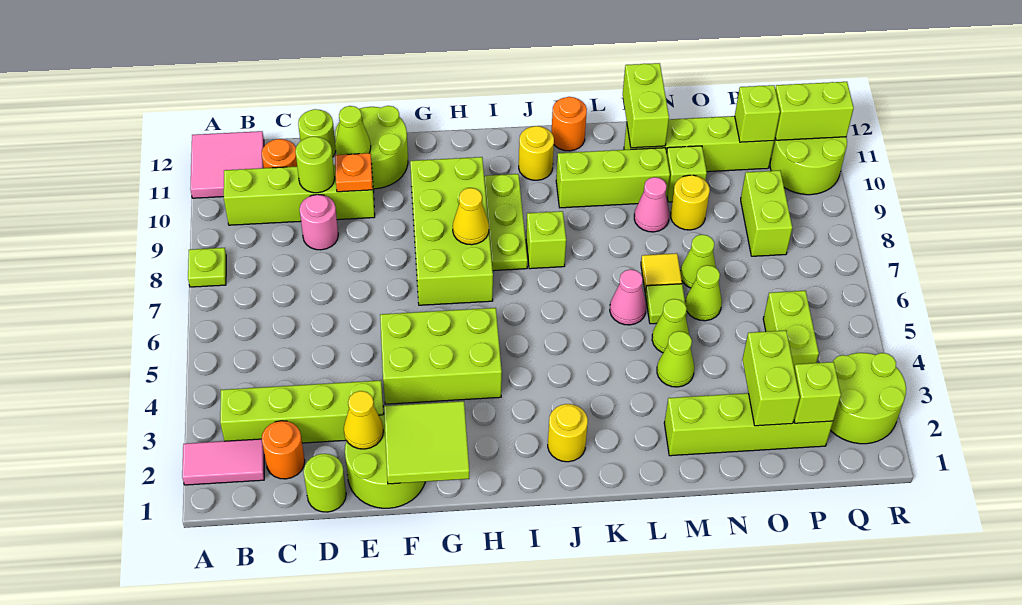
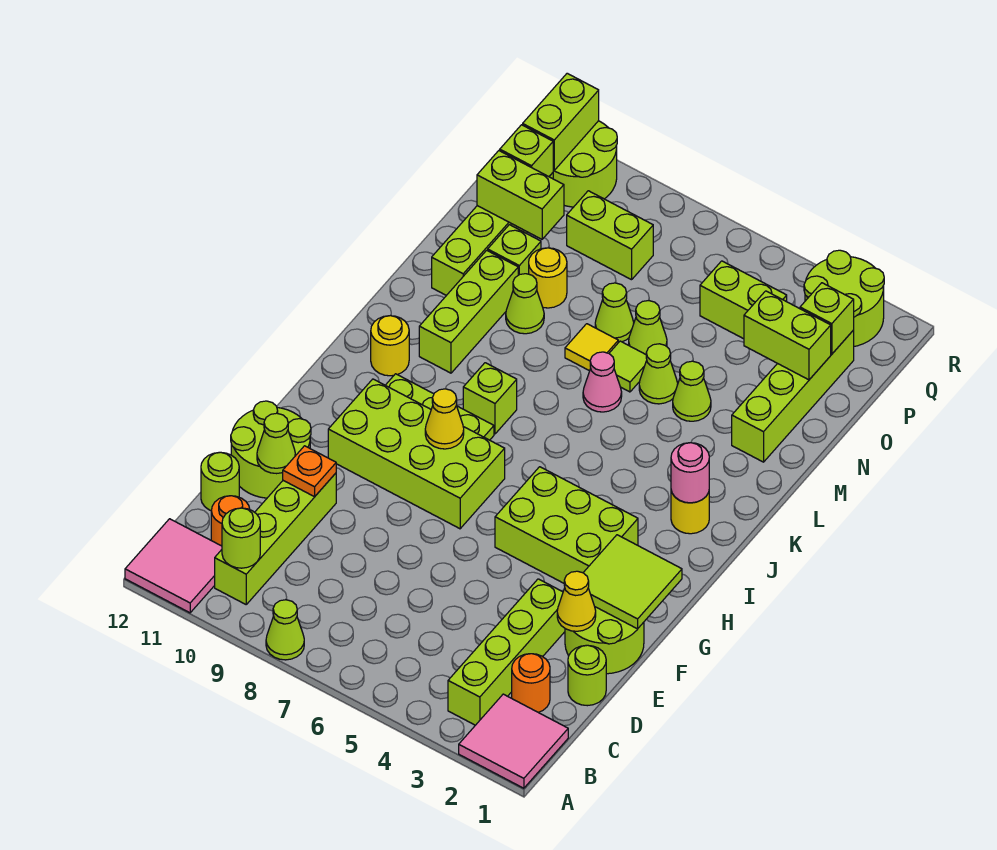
pink 1x2 tile [182,439,264,485] -> pink 2x2 tile [459,694,568,788]
lime 1x1 plate [188,248,226,287] -> lime 1x1 cone [266,600,304,660]
pink 1x1 round brick [300,195,338,250] -> pink 1x1 round brick moved to [671,443,709,503]
lime 1x1 round brick [295,136,335,193] -> lime 1x1 round brick moved to [222,508,260,568]
lime 2x3 brick [380,308,502,404] -> lime 2x3 brick turned to [495,467,638,583]
orange 1x1 round brick [551,97,587,151] -> none
pink 1x1 cone [634,177,669,232] -> lime 1x1 cone [506,274,544,334]
lime 1x2 brick [623,63,669,148] -> lime 1x2 brick moved to [477,151,564,239]

